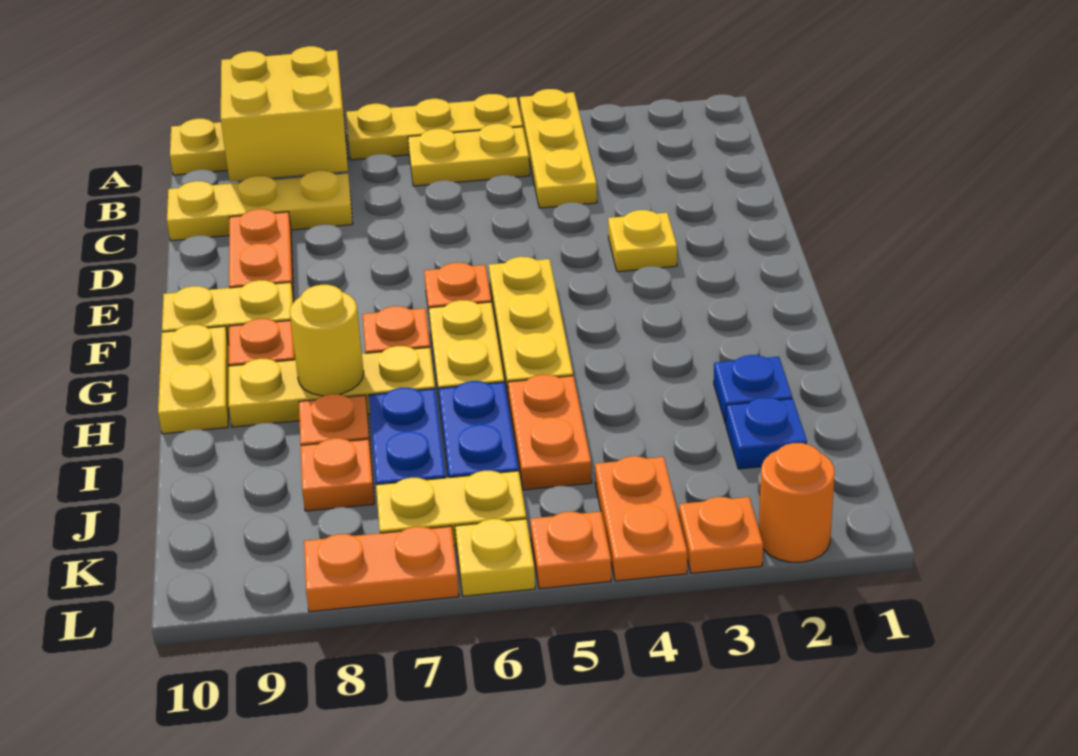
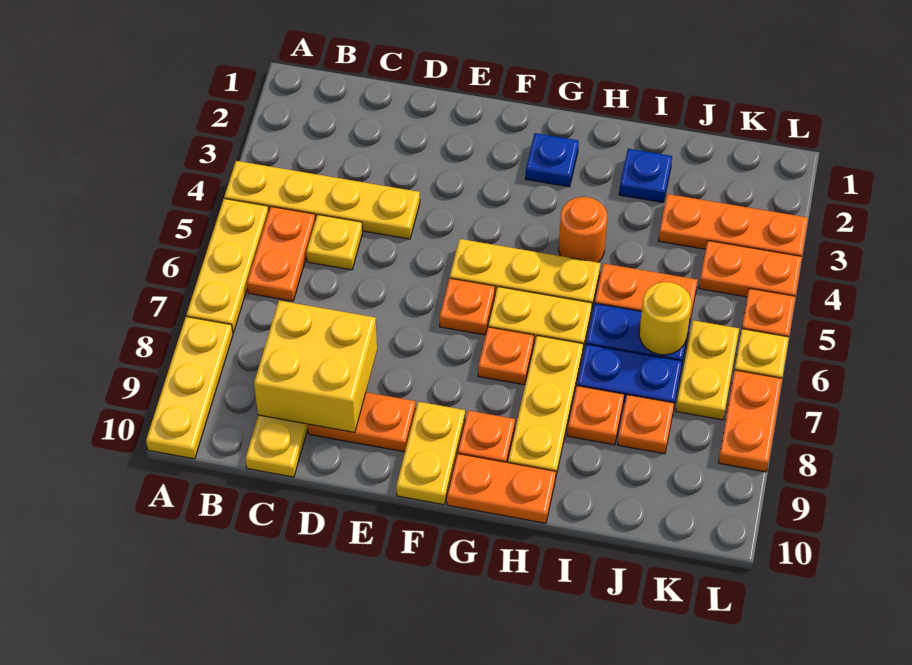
yellow 1x3 plate [520,89,597,208] -> yellow 1x4 plate [224,161,420,239]
yellow 2x2 brick [221,46,348,181] -> yellow 2x2 brick moved to [254,301,377,433]
yellow 1x2 plate [408,124,530,186] -> orange 1x2 plate [247,207,315,301]
yellow 1x1 plate [608,210,677,272] -> yellow 1x1 plate moved to [306,215,363,270]
yellow 1x2 plate [158,325,229,434] -> orange 1x2 plate [447,454,556,523]
yellow 1x1 round brick [290,285,364,396] -> yellow 1x1 round brick moved to [639,282,691,355]
blue 1x1 plate [726,398,807,469] -> blue 1x1 plate moved to [525,133,579,187]
orange 1x1 round brick [759,443,835,562] -> orange 1x1 round brick moved to [559,197,607,262]
orange 1x1 plate [679,497,763,573] -> orange 1x3 plate [659,194,808,256]

